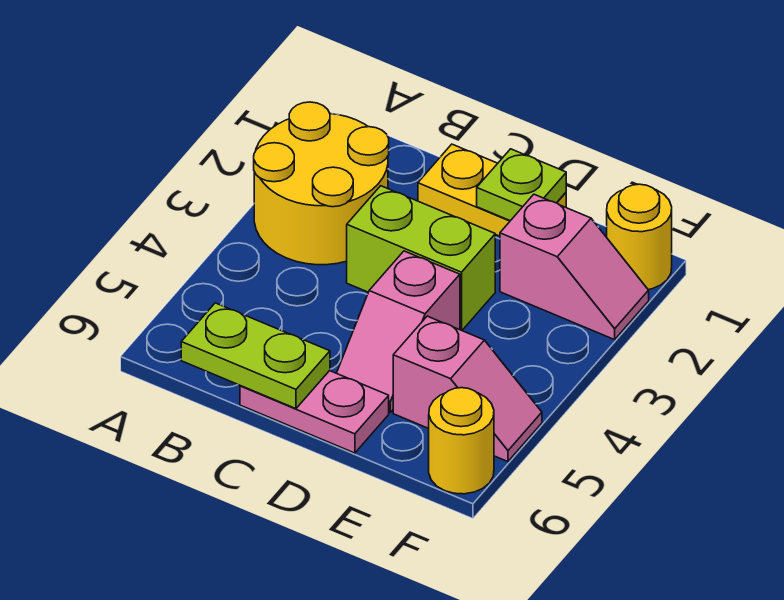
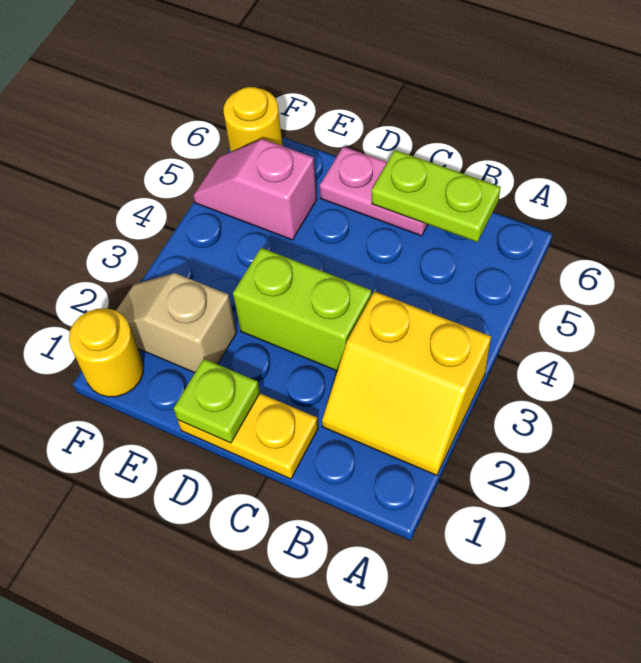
yellow 2x2 round brick [254,102,389,265] -> yellow 2x2 slope [322,291,491,475]
pink 1x2 slope [337,251,460,412] -> none
pink 1x2 slope [500,194,649,340] -> tan 1x2 slope [116,273,237,373]

